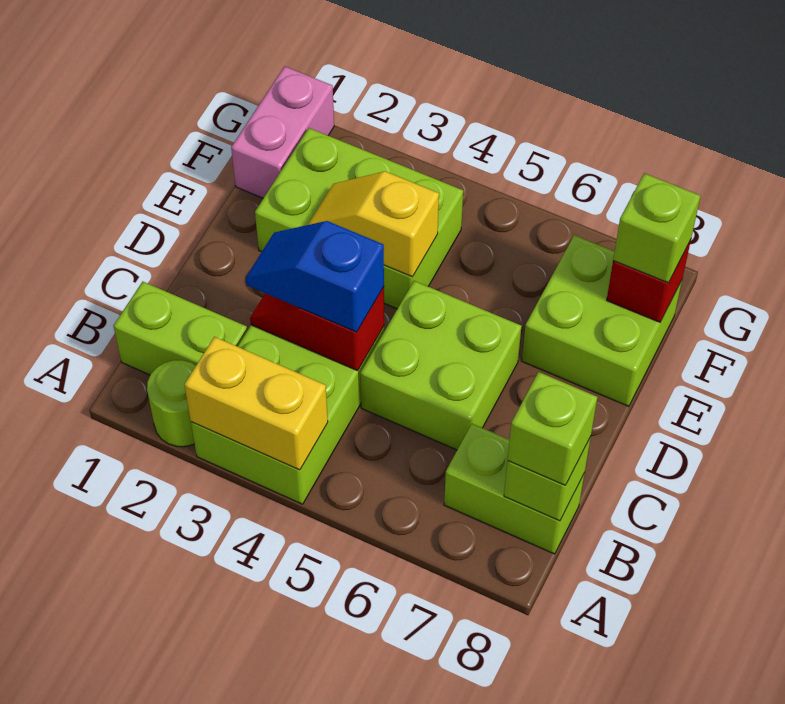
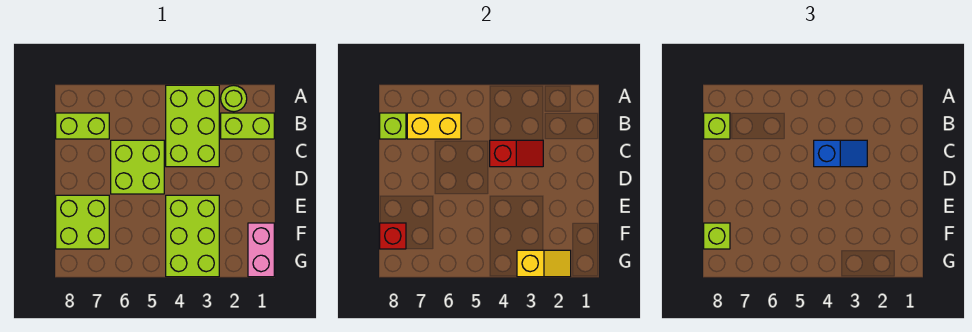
yellow 1x2 brick [184,337,328,470] -> yellow 1x2 brick moved to [407,113,461,139]
lime 2x3 brick [255,128,463,309] -> lime 2x3 brick turned to [166,195,219,277]
yellow 1x2 slope [308,171,439,277] -> yellow 1x2 slope moved to [517,250,571,277]

